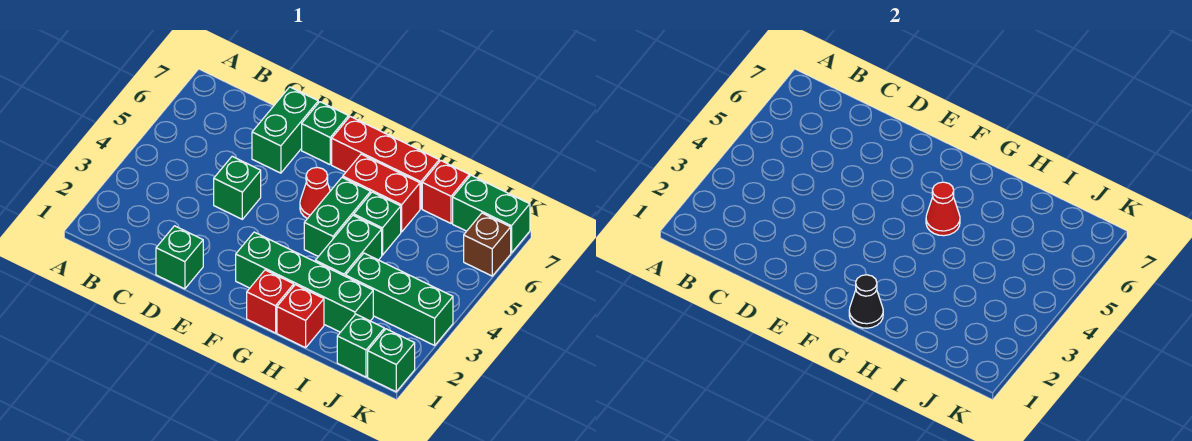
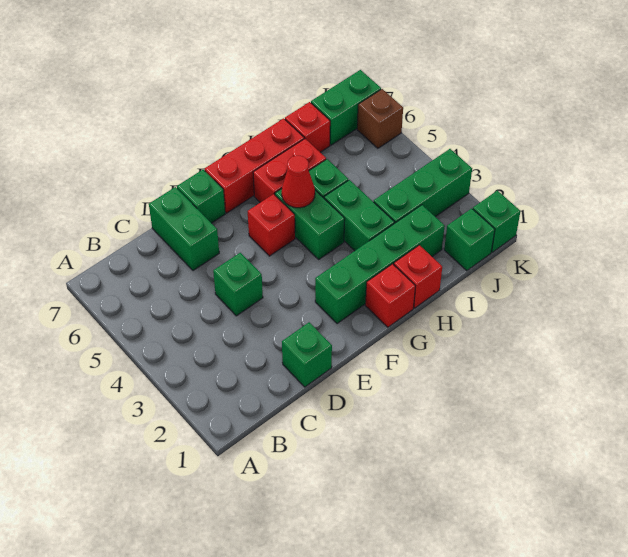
red 1x1 cone [300,167,330,219] -> red 1x1 brick [248,194,295,256]
black 1x1 cone [849,275,883,328] -> none

